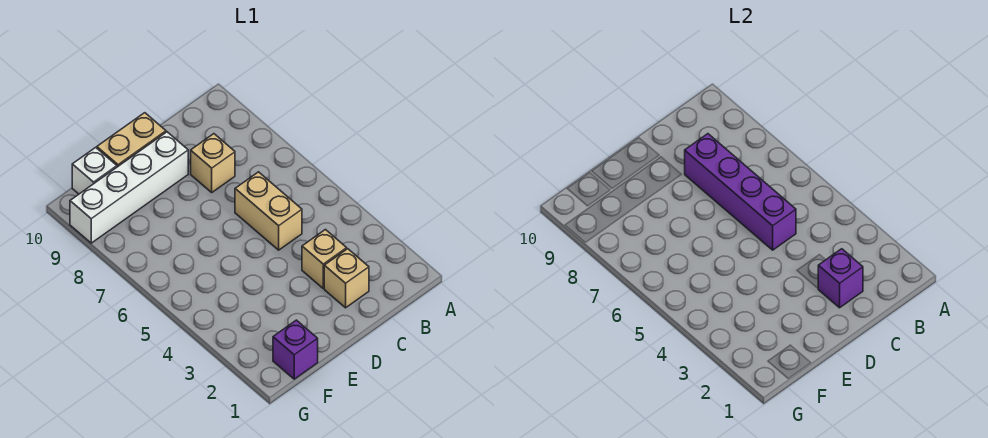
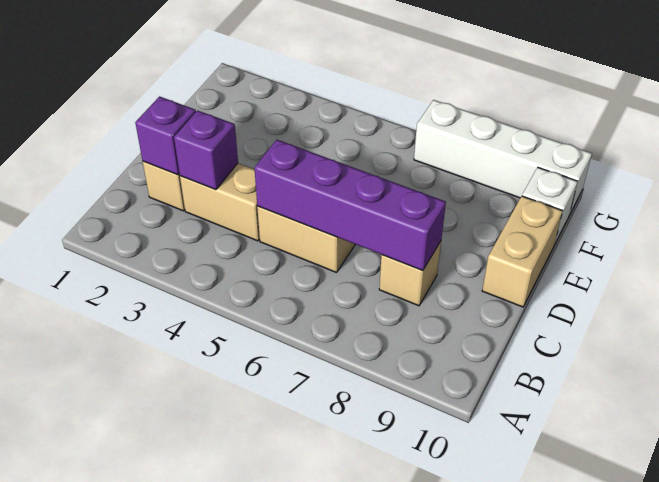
tan 1x1 brick [302,230,347,288] -> tan 1x2 brick [180,163,260,241]
white 1x4 brick [70,132,188,243] -> white 1x4 brick turned to [414,100,592,215]
purple 1x1 brick [273,320,318,379] -> purple 1x1 brick moved to [174,110,238,190]

